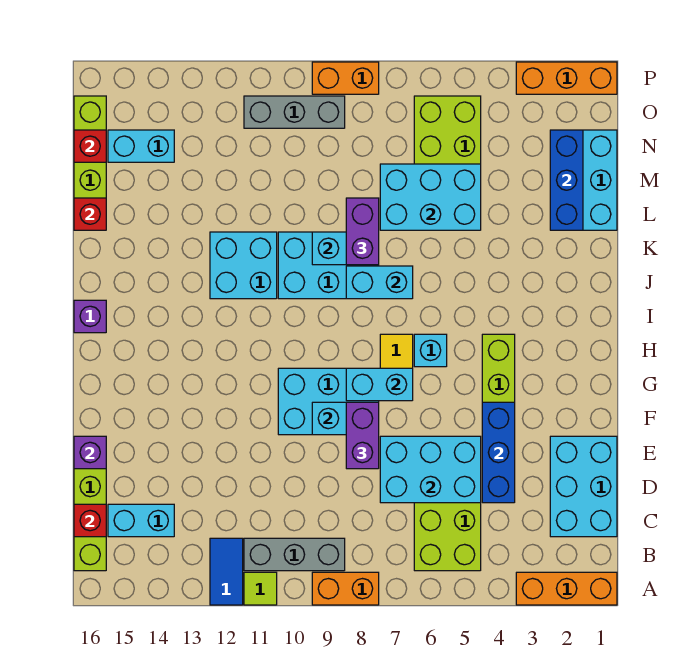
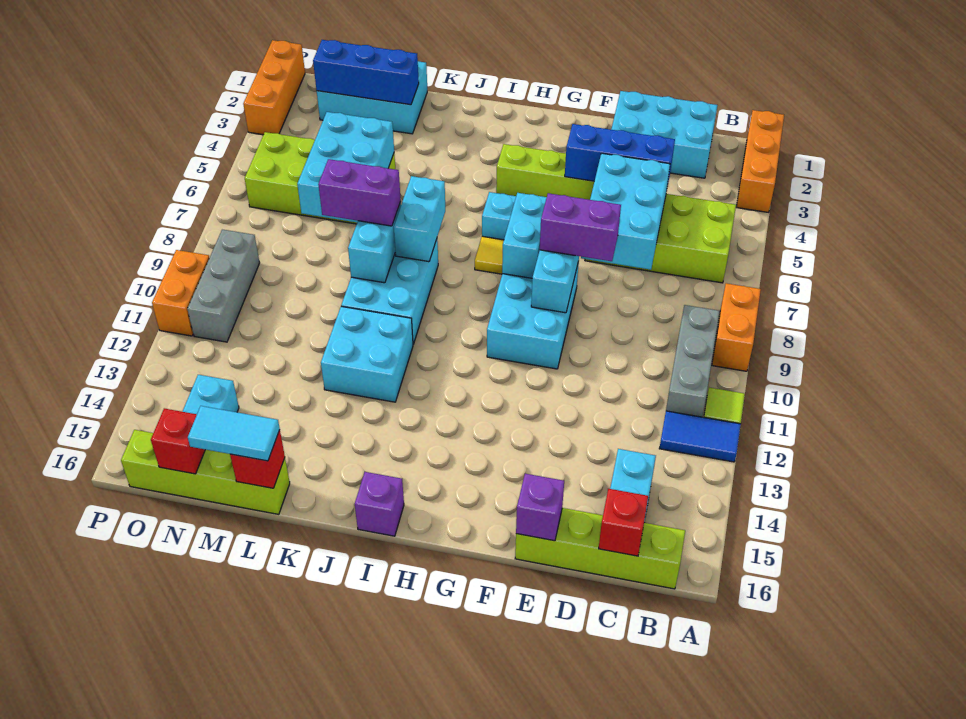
none -> cyan 1x2 tile [188,406,280,461]
orange 1x2 brick [312,62,379,94] -> orange 1x2 brick moved to [152,250,209,336]

